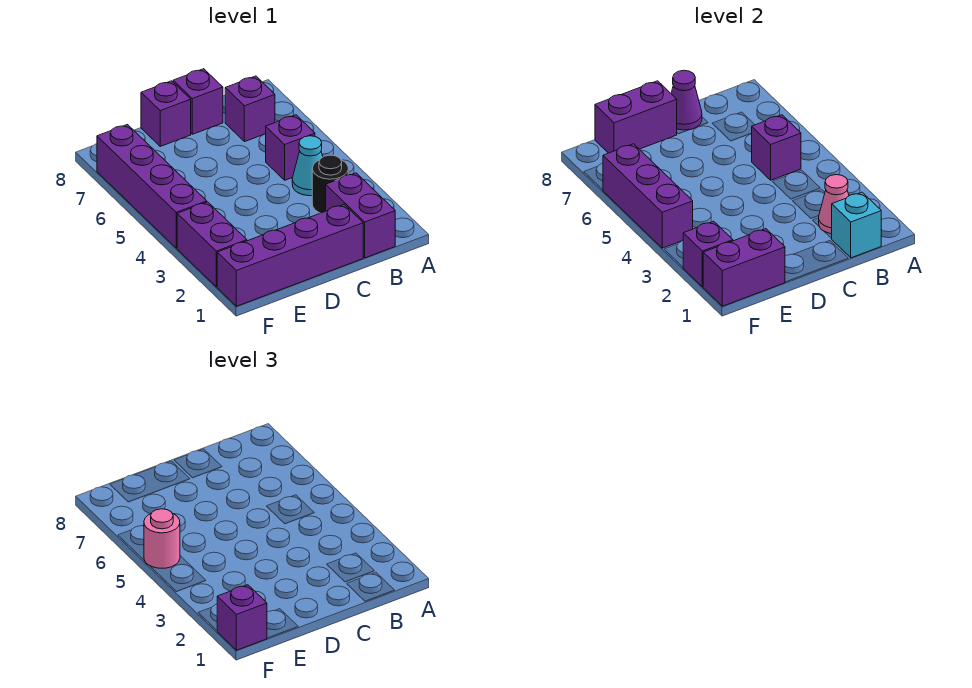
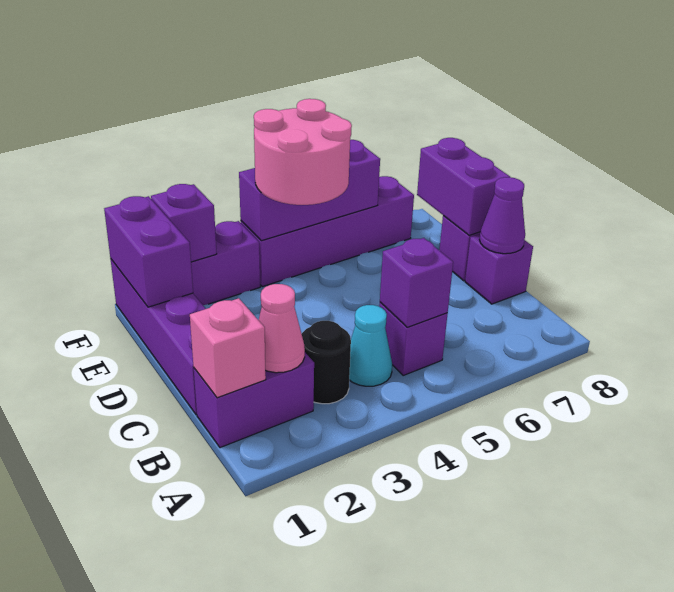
cyan 1x1 brick [831,192,881,258] -> pink 1x1 brick [190,298,266,398]
purple 1x1 brick [225,76,275,142] -> none
purple 1x1 brick [217,585,267,650] -> none
pink 1x1 round brick [144,509,180,568] -> pink 2x2 round brick [254,99,352,205]

